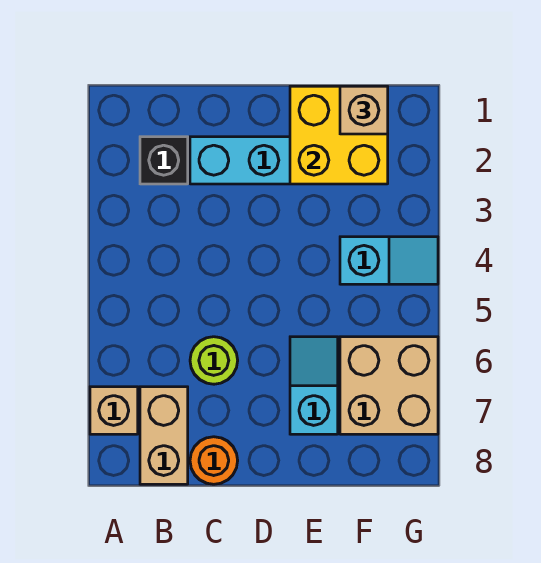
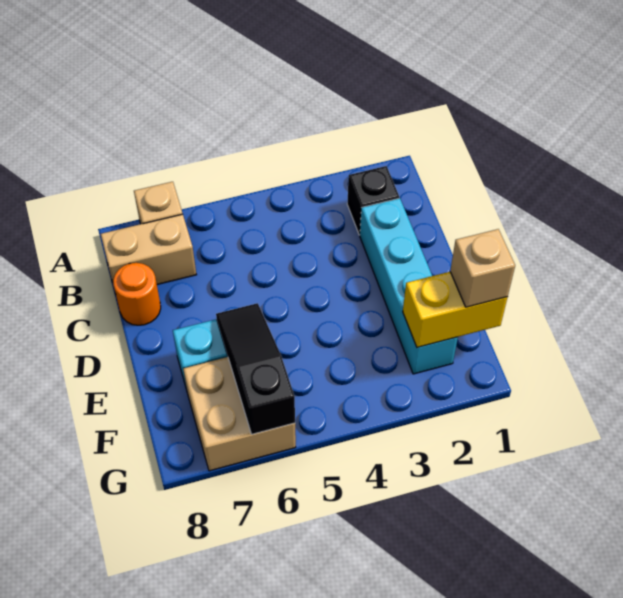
lime 1x1 round brick [190,337,238,384] -> none
yellow 2x2 brick [290,86,388,184] -> yellow 1x2 brick [403,272,508,347]
none -> black 1x3 slope [216,303,295,434]
cyan 1x2 slope [340,237,438,284] -> none

